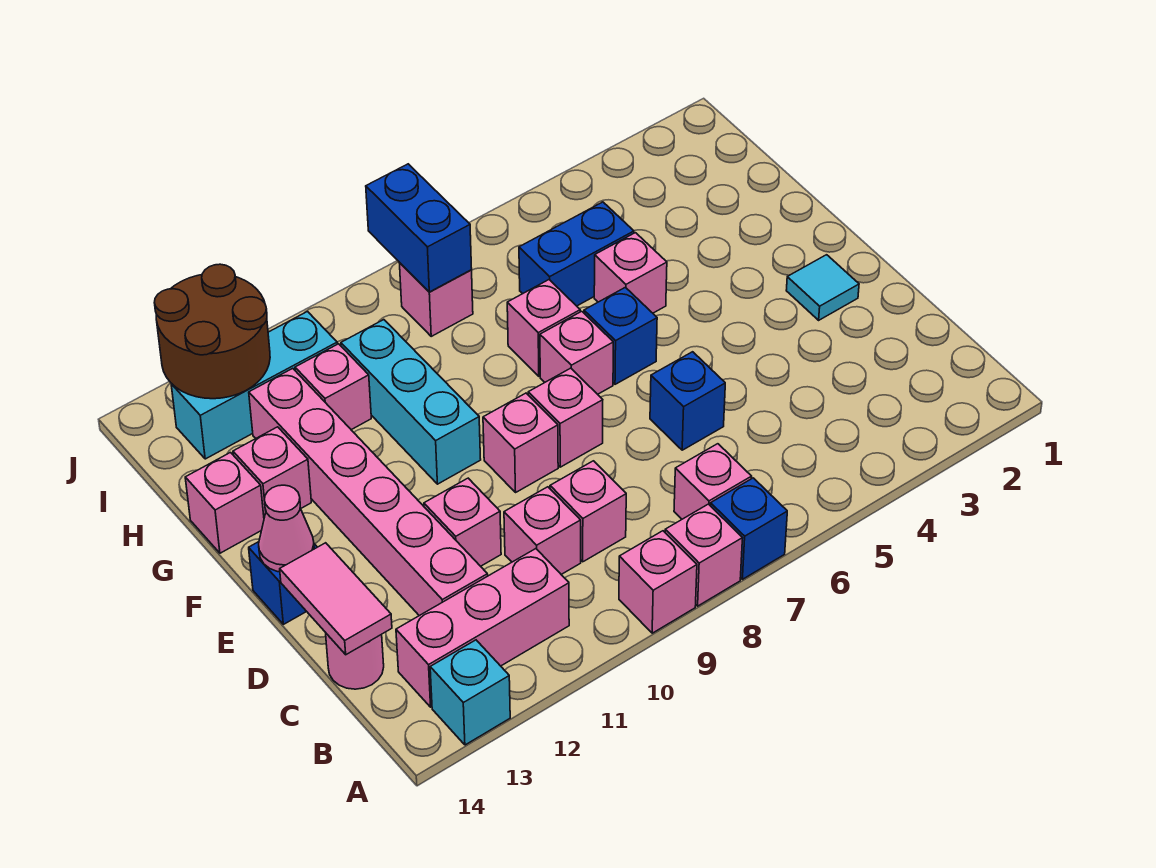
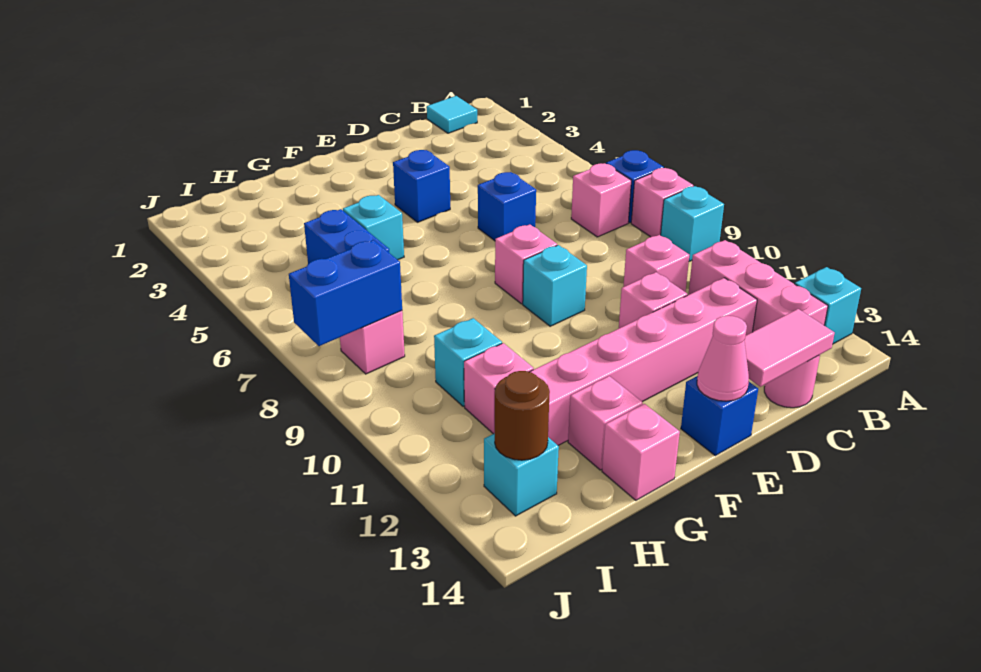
pink 1x1 brick [619,531,697,633] -> cyan 1x1 brick [661,186,724,261]
pink 1x1 brick [550,461,626,562] -> none
cyan 1x1 tile [786,255,859,320] -> cyan 1x1 tile moved to [427,96,477,133]
pink 1x1 brick [483,393,558,492] -> cyan 1x1 brick [523,245,587,326]
blue 1x1 brick [584,287,657,384] -> blue 1x1 brick moved to [393,150,450,222]
pink 1x1 brick [540,311,613,394] -> none
cyan 1x3 brick [341,320,481,484] -> cyan 1x1 brick [434,318,502,406]
pink 1x1 brick [594,233,667,313] -> cyan 1x1 brick [343,195,404,260]
pink 1x1 brick [507,280,580,376] -> none
cyan 1x3 brick [171,312,337,459] -> cyan 1x1 brick [484,433,559,516]
brown 2x2 round brick [154,264,270,399] -> brown 1x1 round brick [495,371,550,460]

